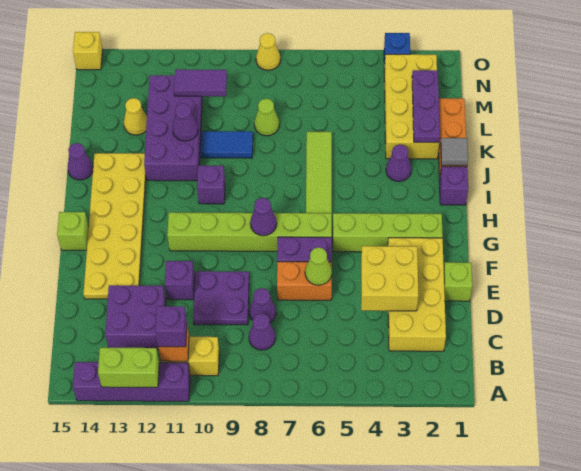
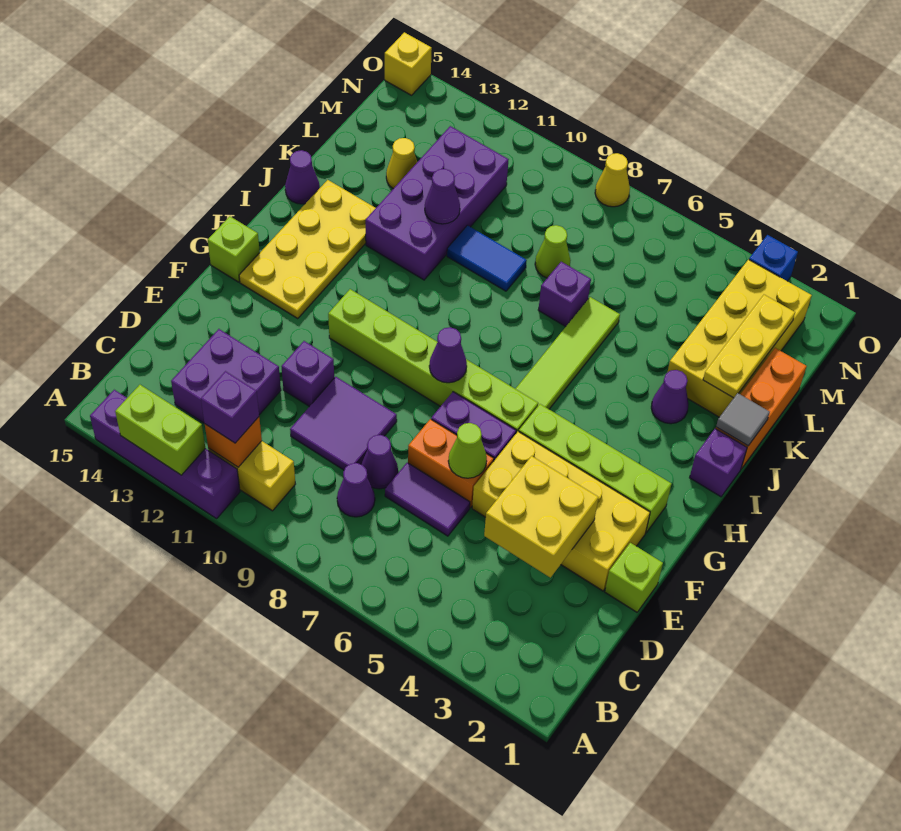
yellow 2x4 brick [388,238,446,351] -> yellow 2x4 brick turned to [472,431,650,591]
purple 2x2 plate [193,271,249,325] -> purple 2x2 tile [290,377,397,470]
yellow 2x6 plate [83,153,146,299] -> yellow 2x4 plate [239,180,376,319]
purple 1x1 brick [197,166,225,204] -> purple 1x1 brick moved to [538,262,591,327]
purple 1x3 plate [412,70,440,142] -> yellow 1x3 plate [703,295,795,398]
purple 1x2 tile [174,69,227,96] -> purple 1x2 tile moved to [385,463,470,536]

